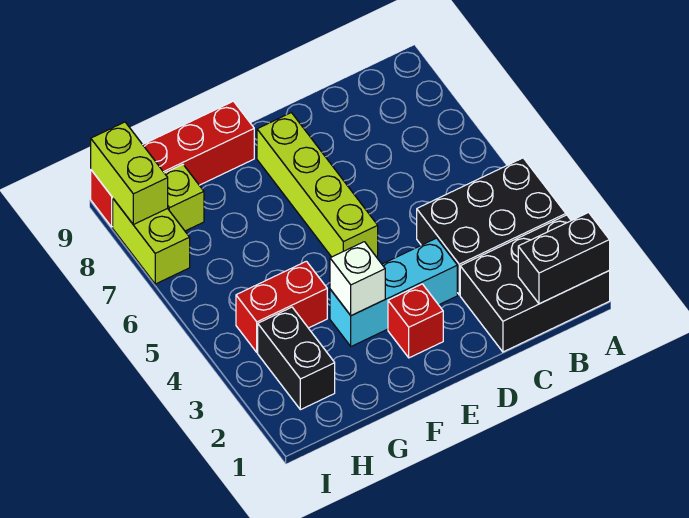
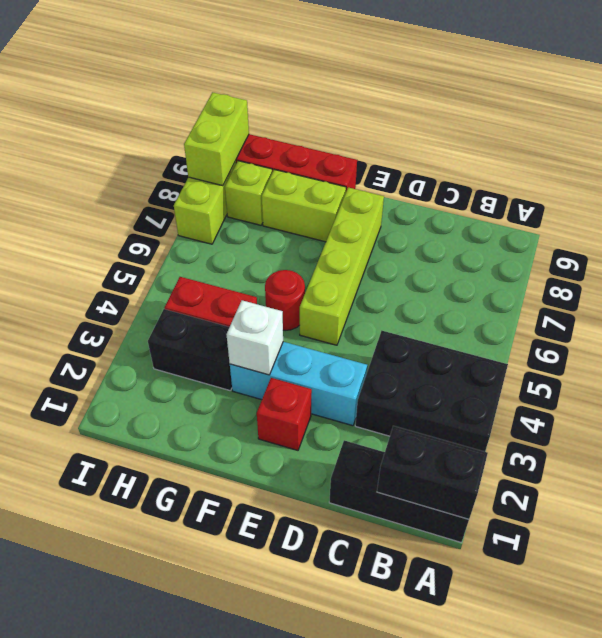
black 2x3 brick [460,215,610,352] -> black 1x3 brick [329,440,469,542]
none -> red 1x1 round brick [265,270,305,331]
none -> lime 1x2 brick [262,170,346,242]
black 1x2 brick [258,307,335,410] -> black 1x2 brick turned to [148,309,232,391]

